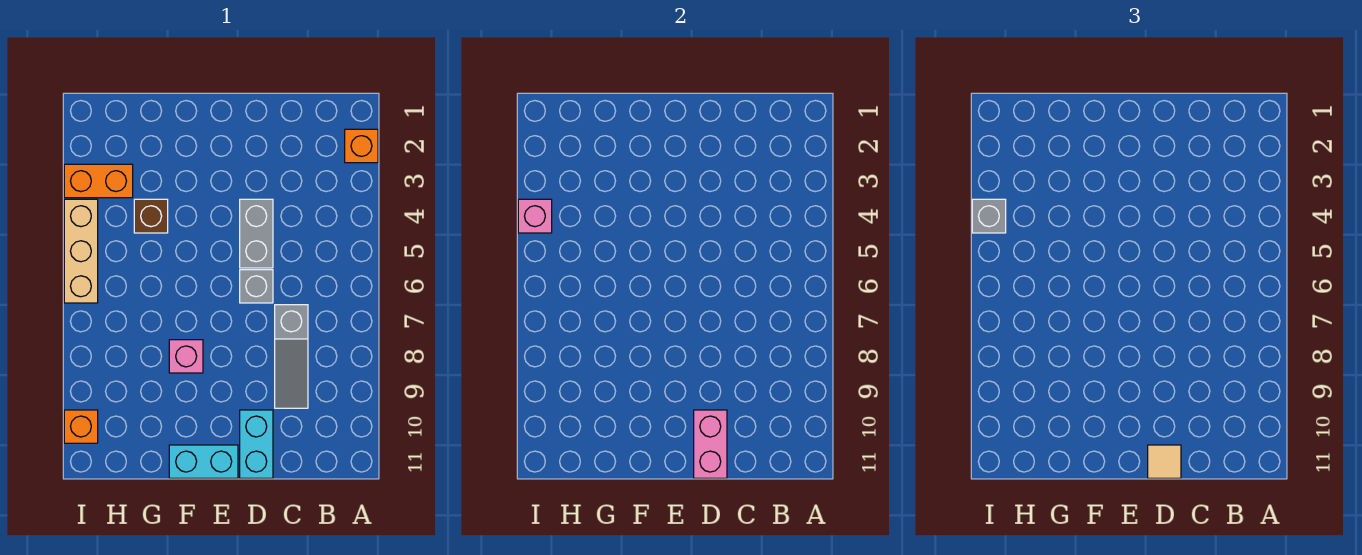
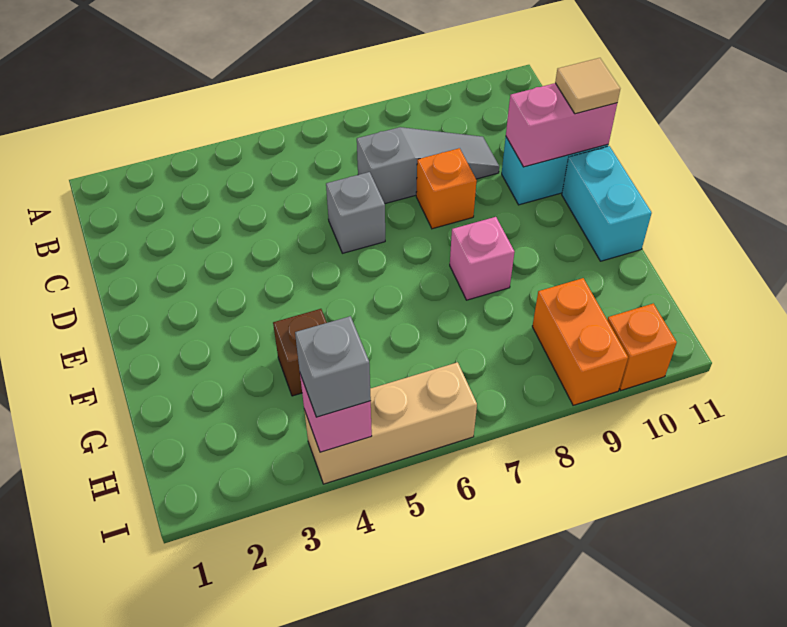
orange 1x1 brick [345,129,378,163] -> orange 1x1 brick moved to [416,148,477,229]
grey 1x2 brick [240,199,273,268] -> none
orange 1x2 brick [64,164,133,198] -> orange 1x2 brick moved to [532,278,628,405]

